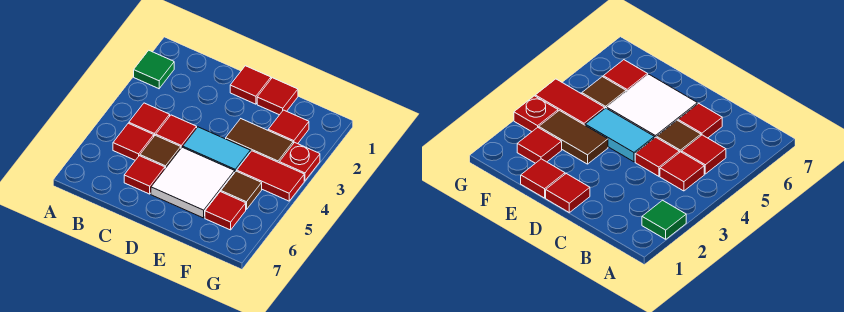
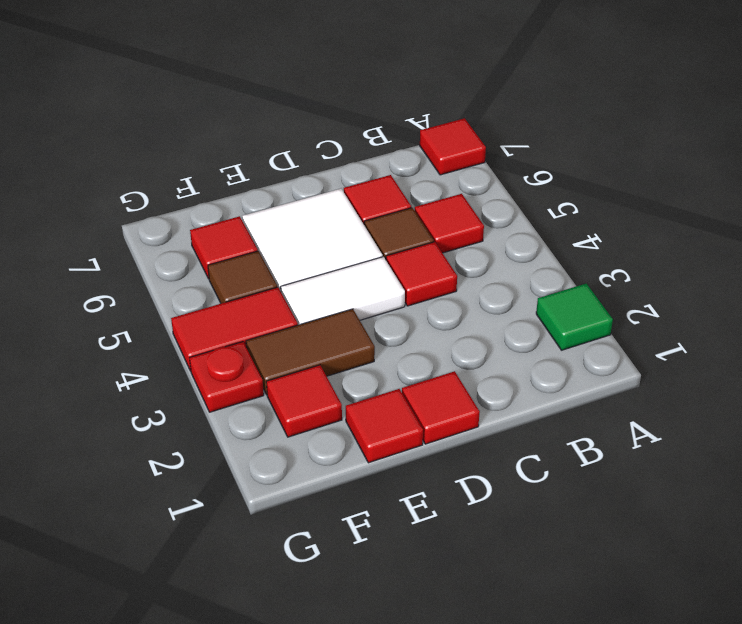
red 1x1 tile [129,103,170,136] -> red 1x1 tile moved to [420,118,486,175]
cyan 1x2 tile [183,127,250,172] -> white 1x2 tile [281,257,405,325]

